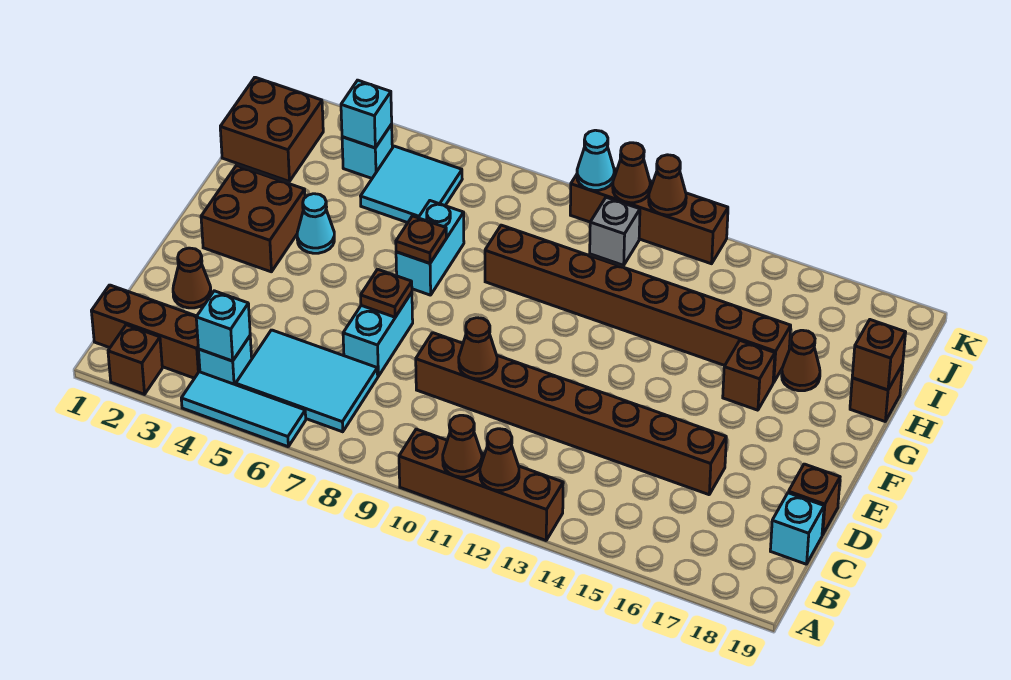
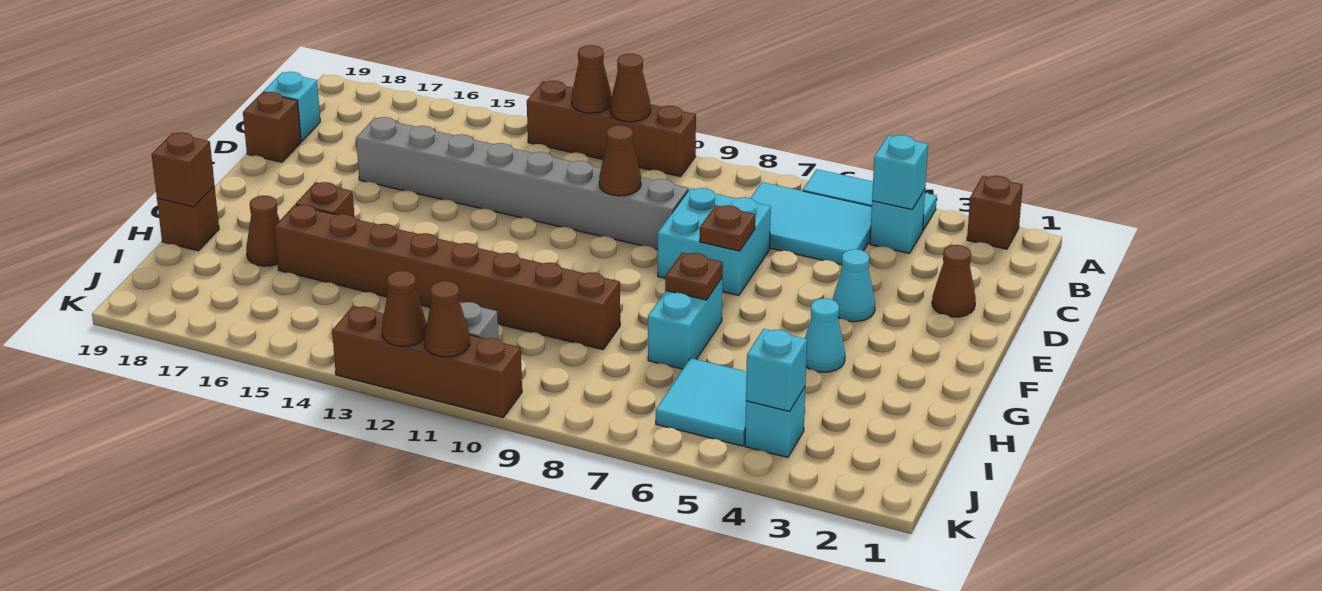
brown 1x3 brick [91,285,200,378] -> none
cyan 1x2 brick [343,292,413,376] -> cyan 2x2 brick [658,188,771,296]
brown 1x8 brick [416,333,726,495] -> grey 1x8 brick [356,117,688,249]
brown 2x2 brick [201,165,305,272] -> none
brown 2x2 brick [220,77,323,181] -> none
cyan 1x1 cone [577,130,614,190] -> cyan 1x1 cone moved to [832,249,875,322]

